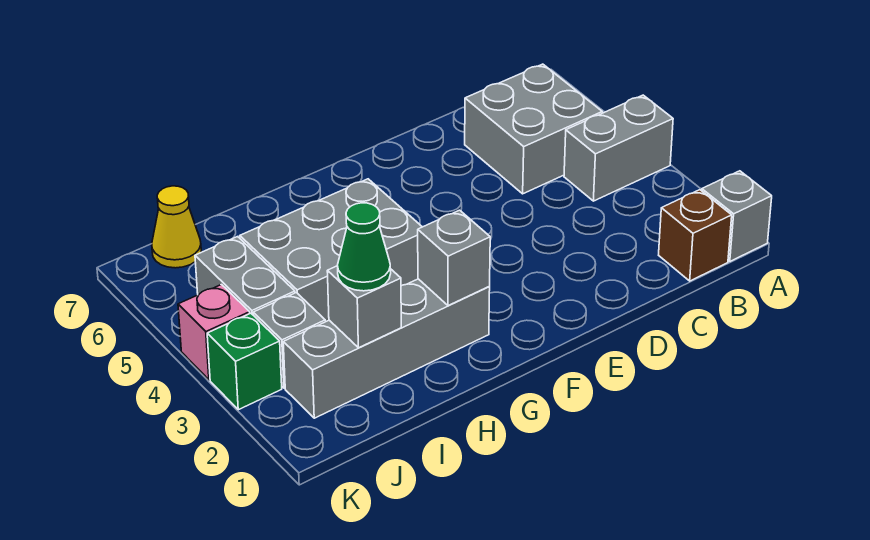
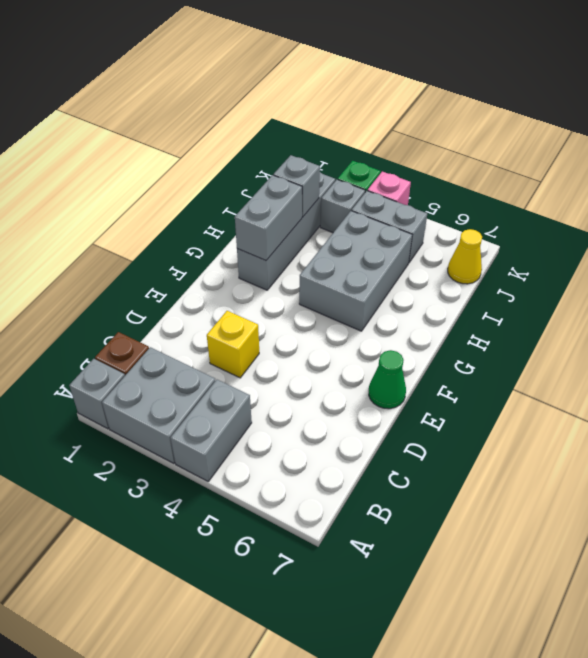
grey 2x2 brick [465,64,602,194] -> grey 2x2 brick moved to [102,347,215,463]
none -> yellow 1x1 brick [207,311,259,378]
grey 1x1 brick [418,210,490,306] -> grey 1x2 brick [235,175,302,261]
green 1x1 cone [337,203,391,291] -> green 1x1 cone moved to [369,350,406,409]

